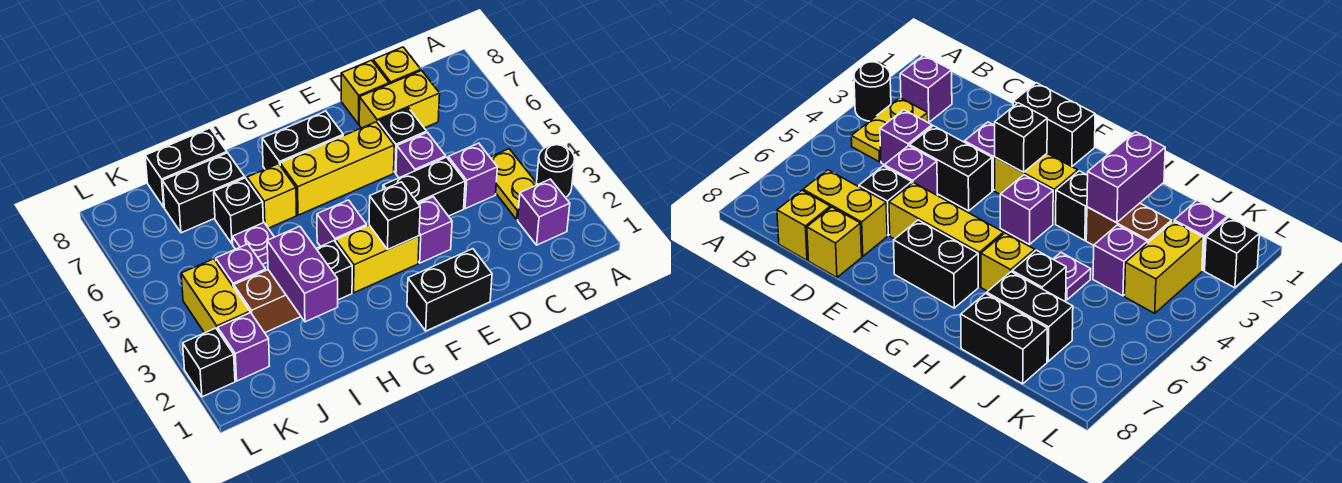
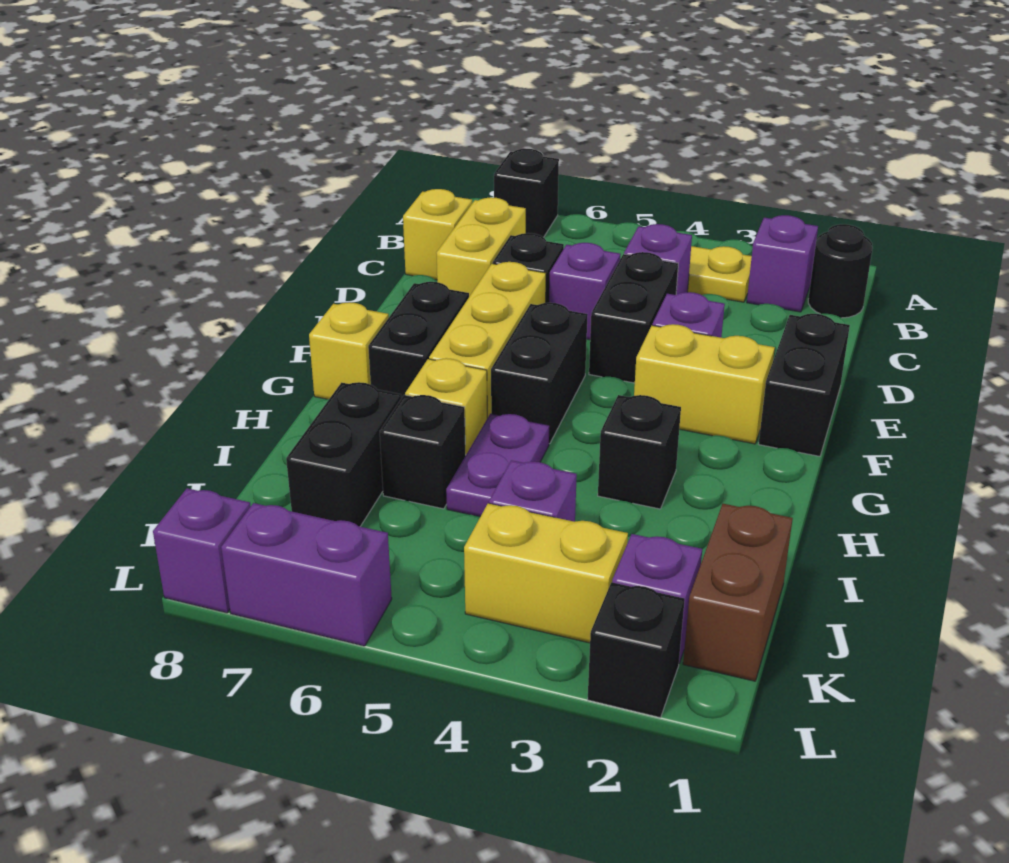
black 1x1 round brick [537,145,575,198] -> black 1x1 round brick moved to [808,224,873,318]
yellow 1x1 brick [341,60,389,124] -> yellow 1x1 brick moved to [309,302,389,399]
yellow 1x2 brick [336,225,419,293] -> yellow 1x2 brick turned to [634,324,775,444]
black 1x1 brick [369,182,420,249] -> black 1x1 brick moved to [494,149,559,237]
purple 1x1 brick [317,200,367,246] -> purple 1x1 brick moved to [153,488,251,613]
purple 1x2 brick [267,226,338,322] -> purple 1x2 brick moved to [221,503,392,646]
brown 1x2 brick [234,270,301,333] -> brown 1x2 brick moved to [683,504,793,681]
purple 1x1 plate [232,223,274,264] -> purple 1x2 plate [446,414,549,517]
black 1x2 brick [145,128,227,207] -> black 1x2 brick moved to [491,303,588,444]

